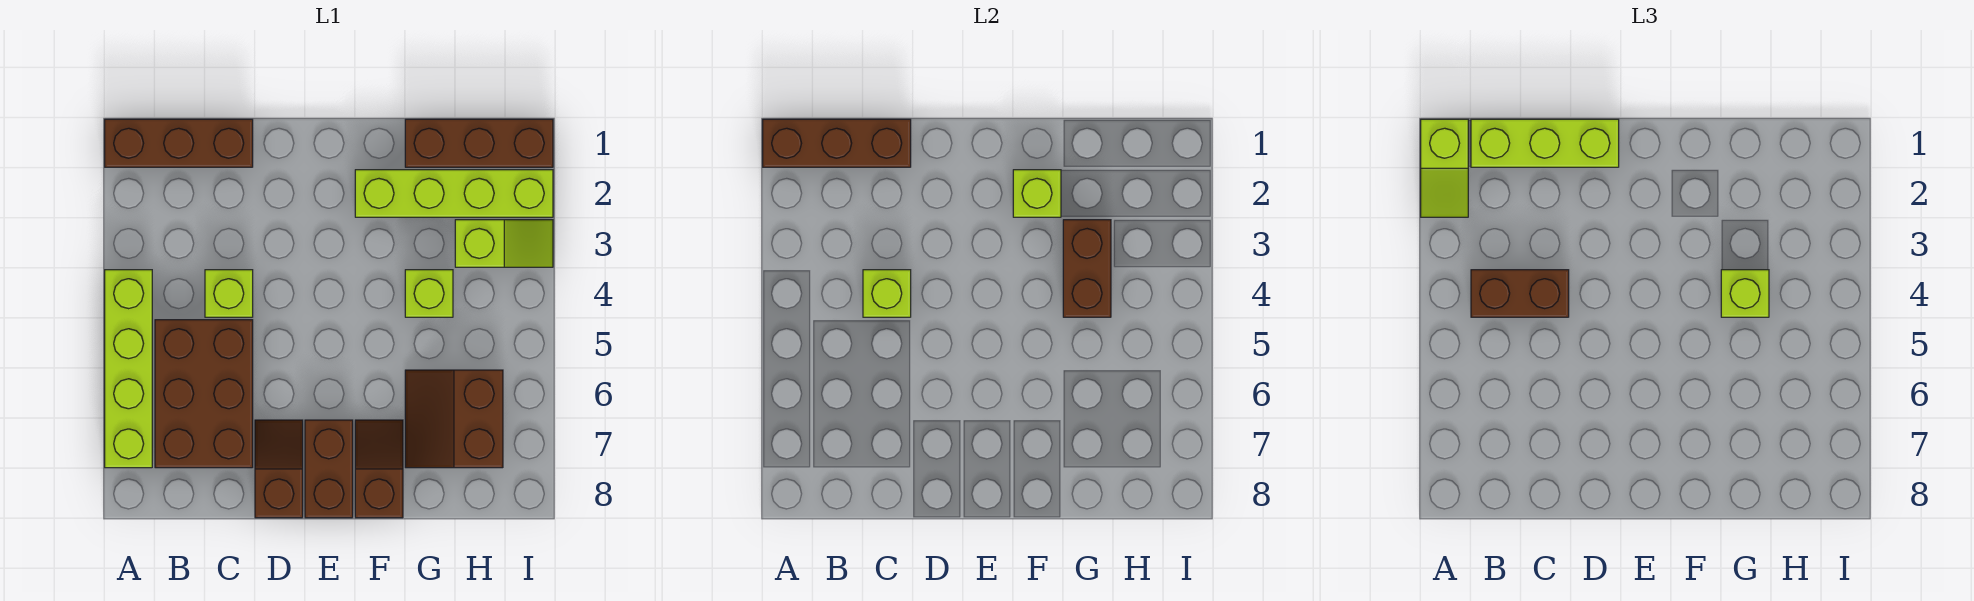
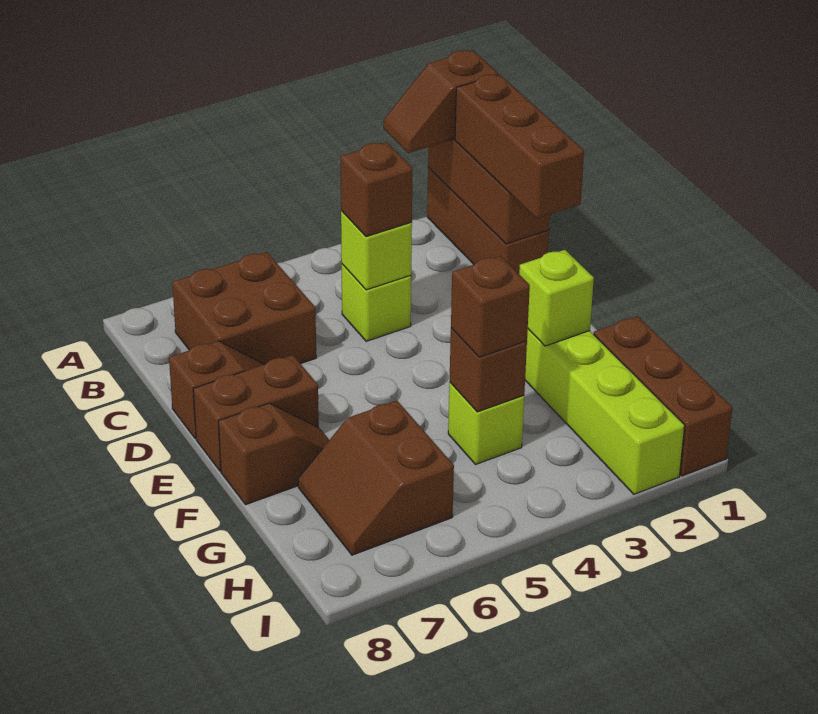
lime 1x2 slope [1421,119,1468,217] -> brown 1x2 slope [384,50,498,153]
lime 1x4 brick [105,270,152,468] -> none
lime 1x3 brick [1471,119,1619,167] -> brown 1x3 brick [455,75,584,219]
brown 1x2 brick [1471,270,1569,317] -> brown 1x1 brick [340,142,413,237]
brown 2x3 brick [155,320,253,468] -> brown 2x2 brick [172,252,316,364]
brown 1x2 brick [1063,220,1111,317] -> brown 1x1 brick [450,328,527,412]
lime 1x1 brick [1721,270,1769,317] -> brown 1x1 brick [451,256,530,357]
brown 2x2 slope [405,370,503,468] -> brown 2x2 slope turned to [298,401,454,555]
lime 1x2 slope [455,220,553,267] -> none

